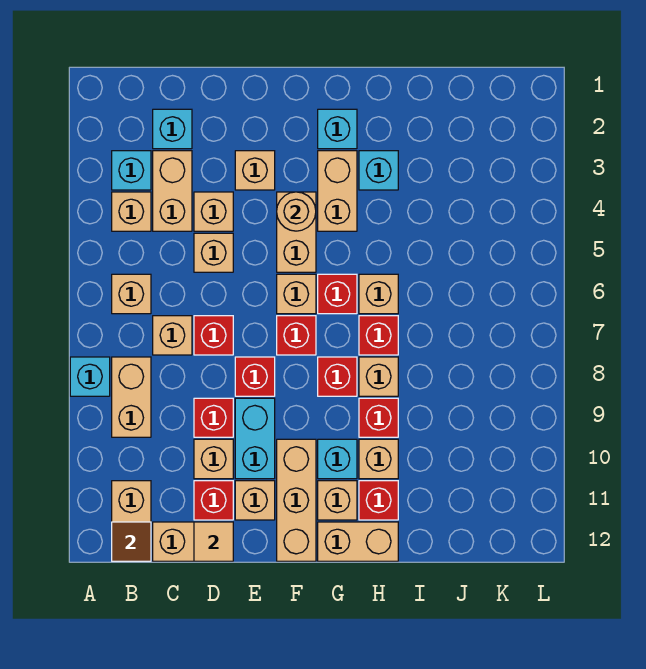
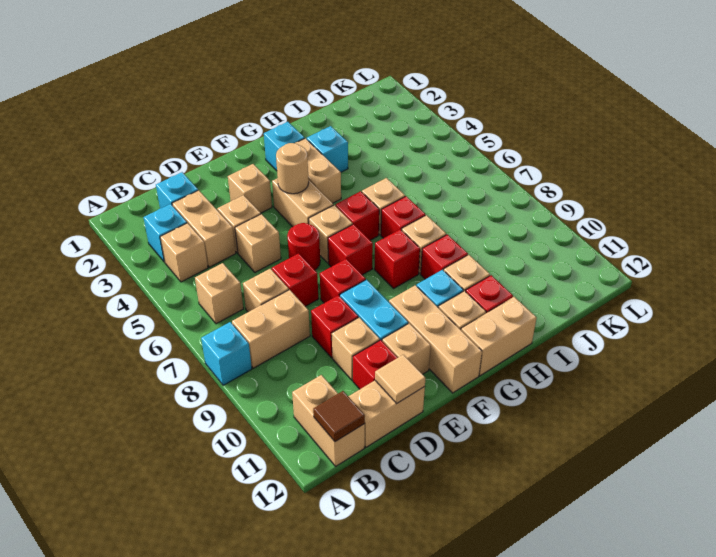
tan 1x2 brick [112,357,151,437] -> tan 1x2 brick turned to [232,290,310,368]
none -> red 1x1 round brick [287,223,320,270]

